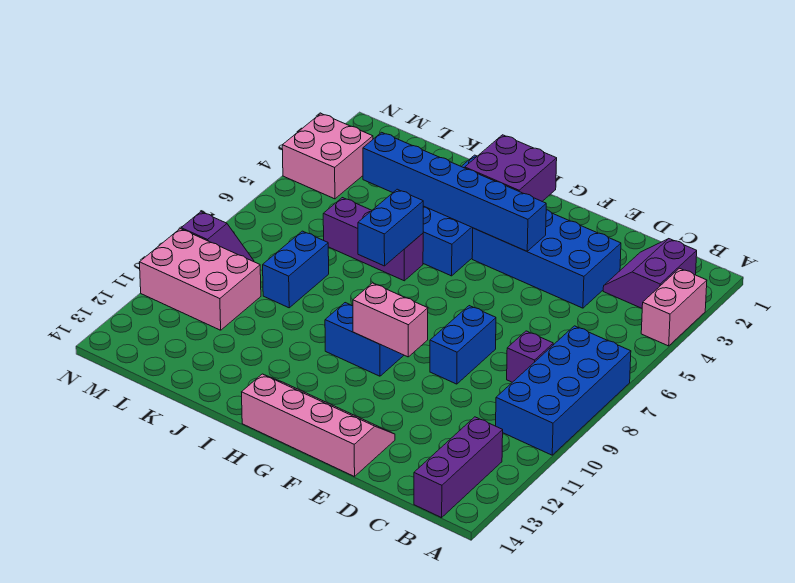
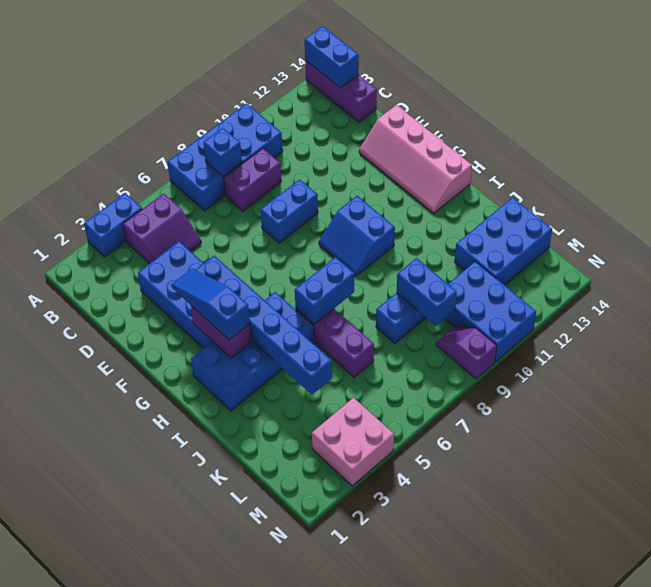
pink 1x2 brick [641,268,707,346] -> blue 1x2 brick [84,193,142,257]
none -> blue 1x2 brick [305,26,359,88]
purple 2x2 slope [603,239,697,308] -> purple 2x2 slope moved to [123,193,201,264]
none -> blue 1x1 brick [203,128,242,176]
purple 1x3 brick [414,417,503,518] -> purple 1x3 brick turned to [305,60,377,122]
purple 1x1 brick [507,331,553,382] -> purple 1x2 brick [224,148,281,211]
none -> blue 1x3 slope [171,268,250,340]
pink 1x2 brick [353,283,428,357] -> none
purple 2x2 brick [465,135,557,201] -> purple 1x2 brick [191,306,251,358]
none -> blue 1x2 brick [397,258,457,326]
none -> blue 2x3 brick [455,197,552,285]
pink 2x3 brick [139,229,261,330] -> blue 2x3 brick [445,261,536,362]

